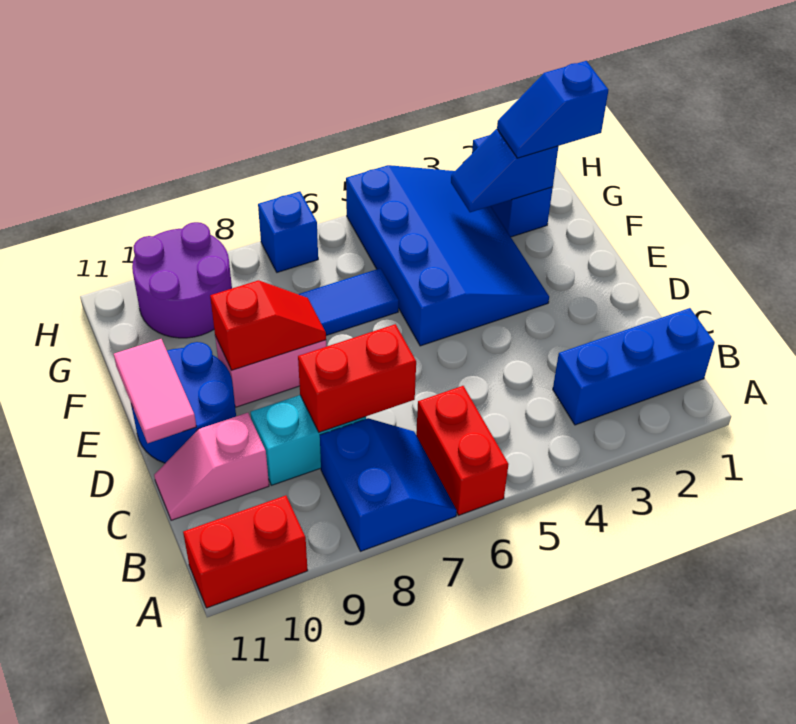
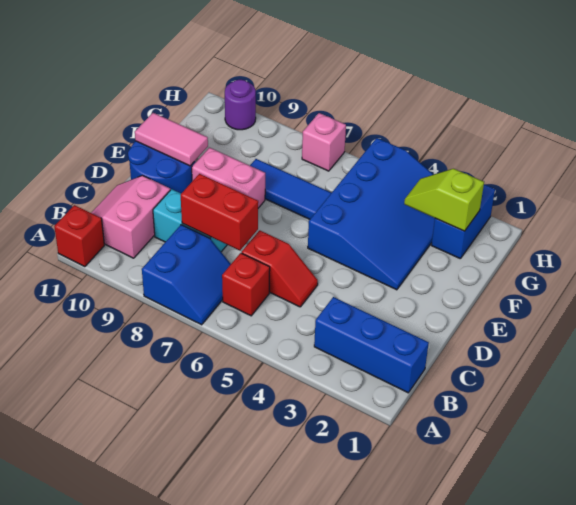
red 1x2 brick [416,386,509,515] -> red 1x1 brick [222,253,270,316]
red 1x2 brick [183,496,308,608] -> red 1x1 brick [54,205,104,267]
pink 1x2 slope [154,413,269,520] -> pink 2x2 slope [91,175,170,258]
pink 1x2 tile [114,339,196,443] -> pink 1x2 tile turned to [135,113,208,166]
red 1x2 slope [210,280,326,370] -> red 1x2 slope moved to [242,230,318,307]
blue 1x2 slope [497,61,608,158] -> none
blue 1x2 slope [451,129,558,212] -> lime 1x2 slope [404,169,484,231]
purple 2x2 round brick [132,222,232,338] -> purple 1x1 round brick [225,80,256,130]
blue 1x1 brick [258,191,318,272] -> pink 1x1 brick [302,113,346,171]

